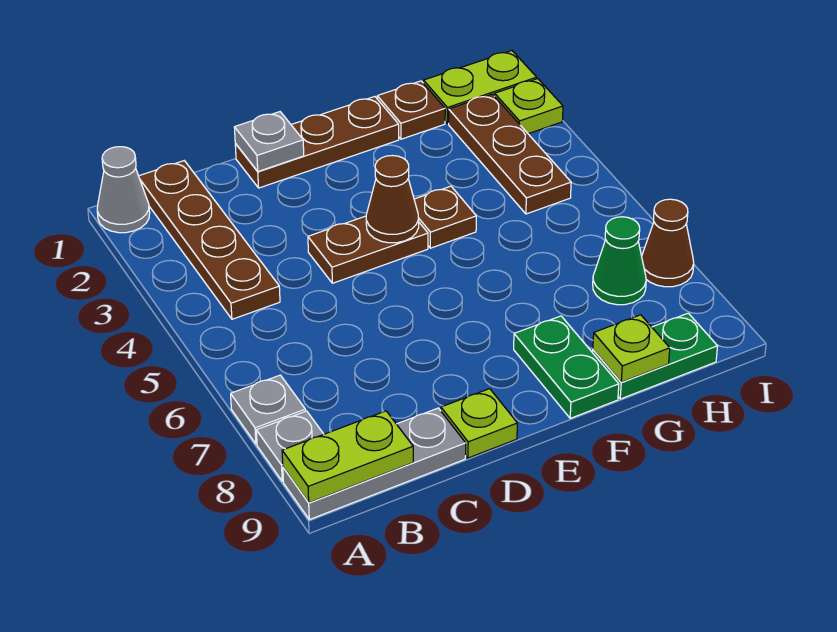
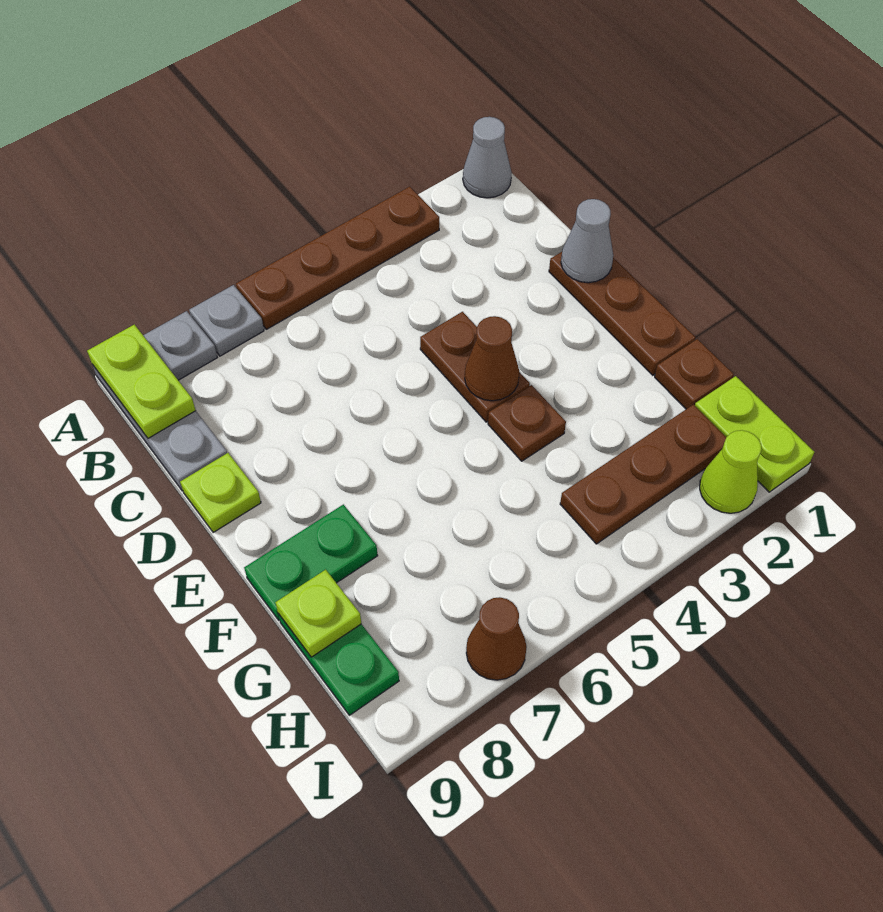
brown 1x4 plate [139,161,280,319] -> brown 1x4 plate moved to [236,187,439,329]
grey 1x1 plate [234,112,304,171] -> grey 1x1 cone [561,199,613,283]
green 1x1 cone [593,217,646,305] -> none
lime 1x1 plate [495,79,563,134] -> lime 1x1 cone [700,430,762,513]

